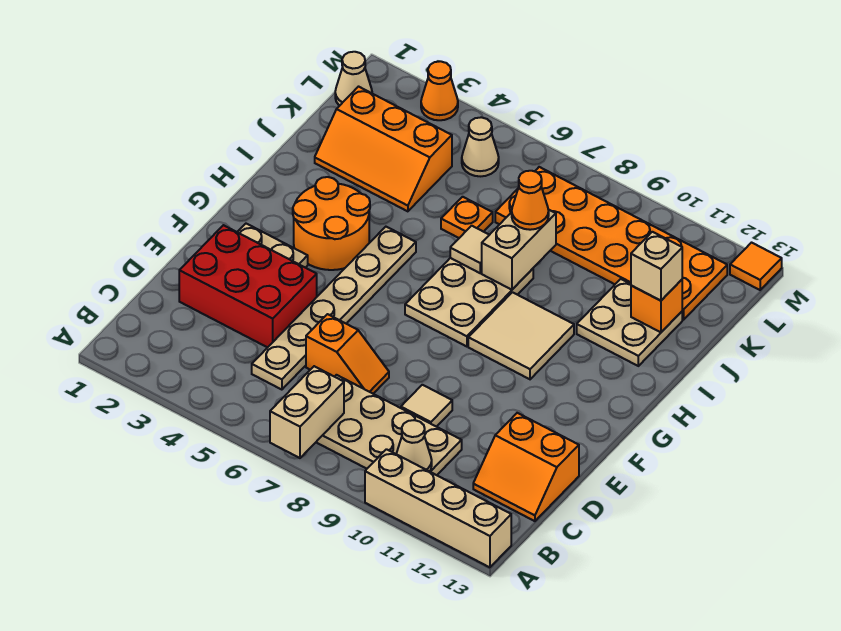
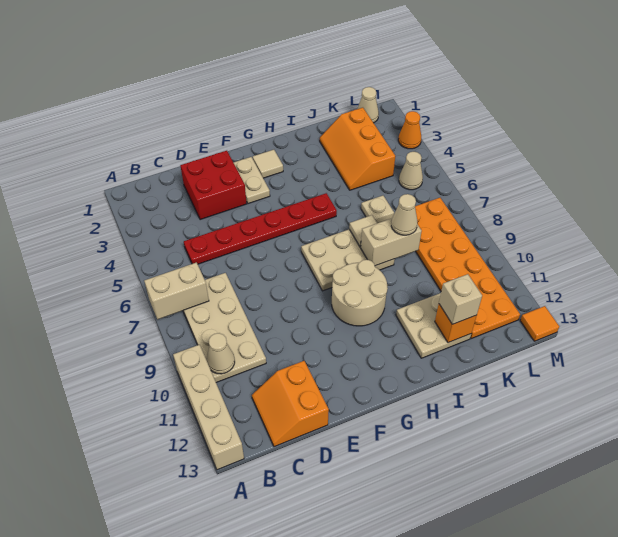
tan 1x6 plate [252,227,416,390] -> red 1x6 plate [184,193,337,264]
red 2x3 brick [179,225,317,348] -> red 2x2 brick [180,151,247,220]
orange 1x2 slope [306,314,389,394] -> none
tan 1x1 tile [401,385,452,427] -> tan 1x1 tile moved to [253,150,283,178]
orange 2x2 round brick [293,177,370,270] -> none
tan 2x2 tile [468,292,574,379] -> tan 2x2 round brick [332,260,388,326]
orange 1x1 plate [441,197,493,238] -> tan 1x1 plate [361,196,394,223]
orange 1x1 cone [512,171,549,230] -> tan 1x1 cone [391,194,418,235]

